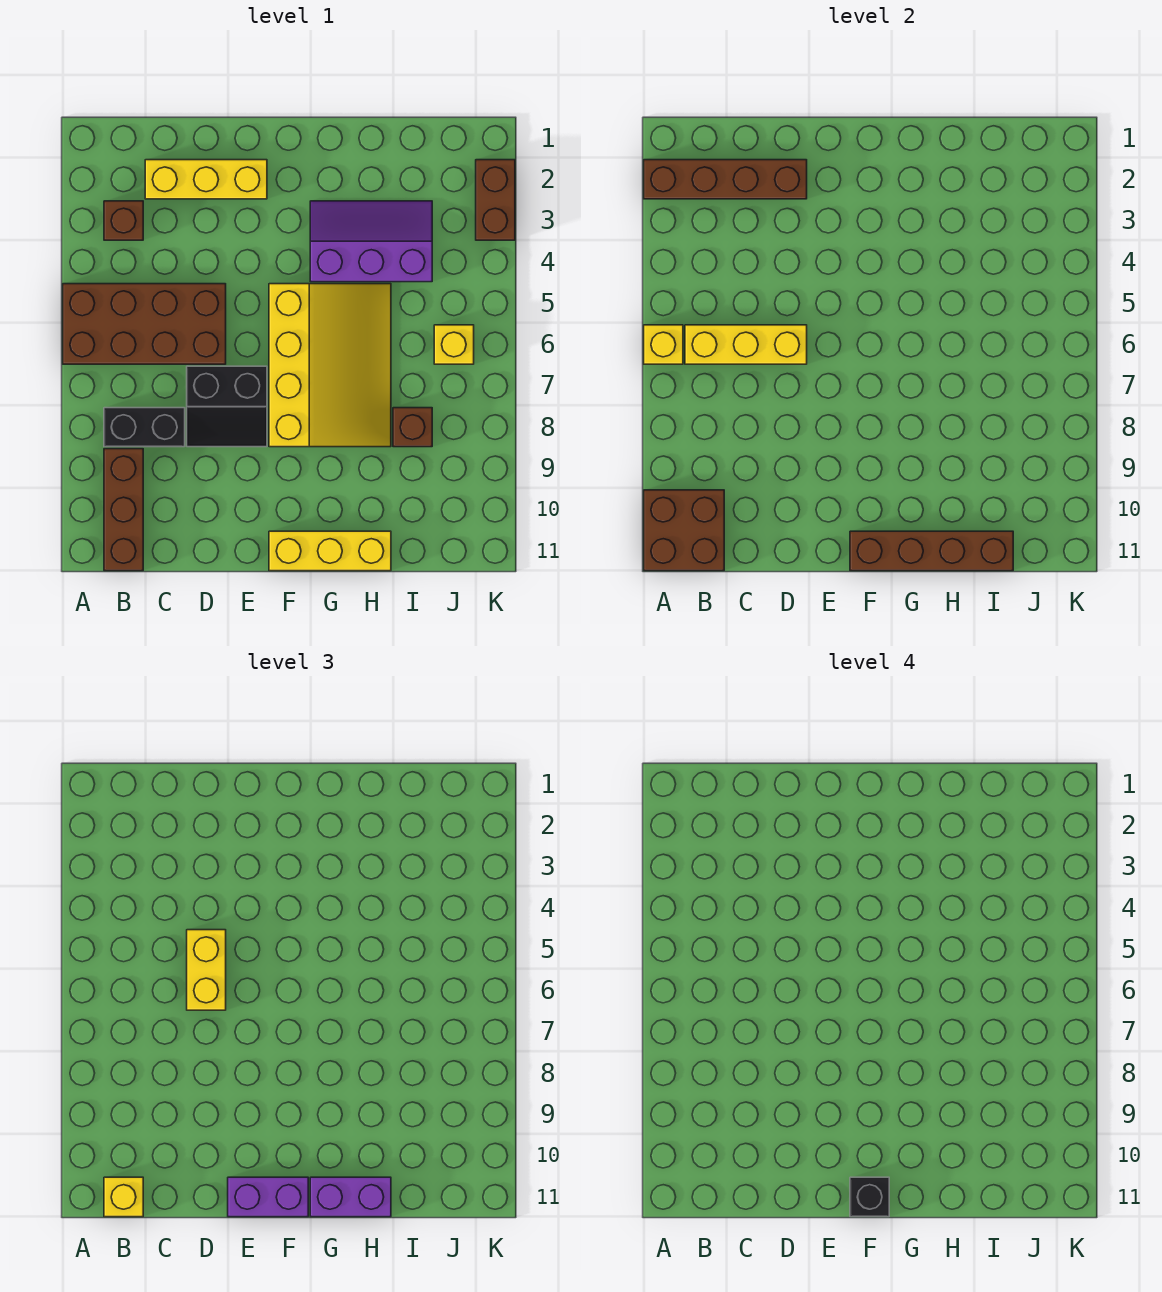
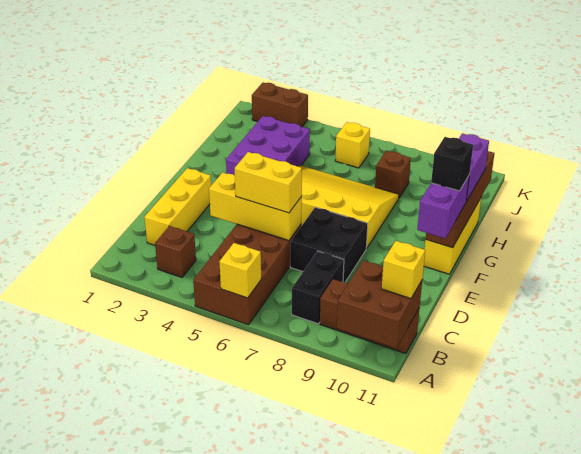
brown 1x4 brick [644,160,807,199] -> none
yellow 1x3 brick [685,325,807,364] -> yellow 1x3 brick turned to [209,172,302,240]
black 2x2 slope [187,366,267,447] -> black 2x2 brick [290,207,368,282]
purple 2x3 slope [310,201,432,282] -> purple 2x3 brick [226,116,310,175]

